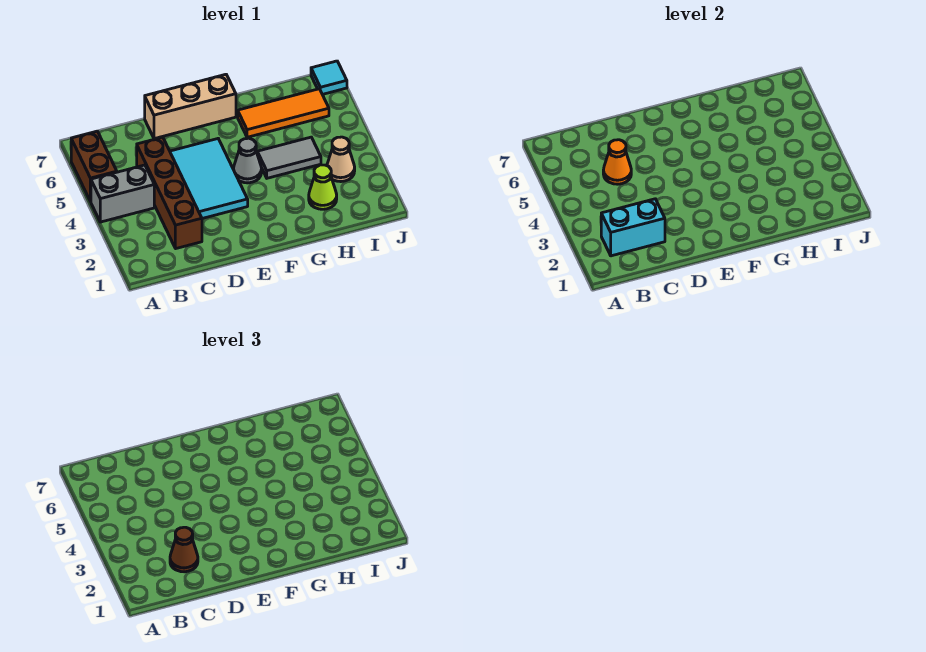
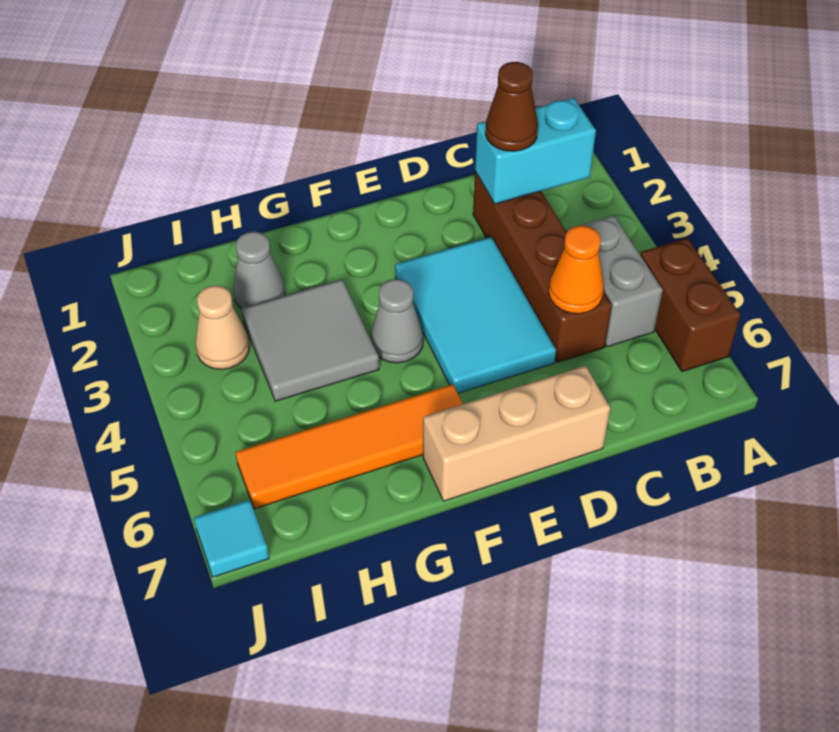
grey 1x2 brick [91,165,154,222] -> grey 1x2 brick turned to [567,215,663,347]
grey 1x2 tile [257,137,321,178] -> grey 2x2 tile [241,280,379,401]
orange 1x3 tile [238,89,329,137] -> orange 1x4 tile [235,384,463,509]
lime 1x1 cone [309,165,337,209] -> grey 1x1 cone [233,232,285,308]

